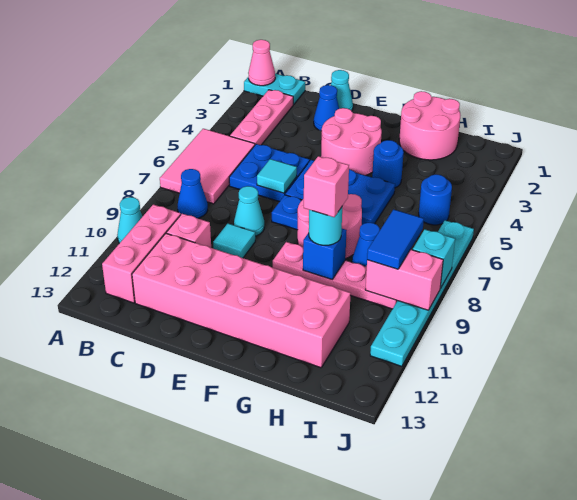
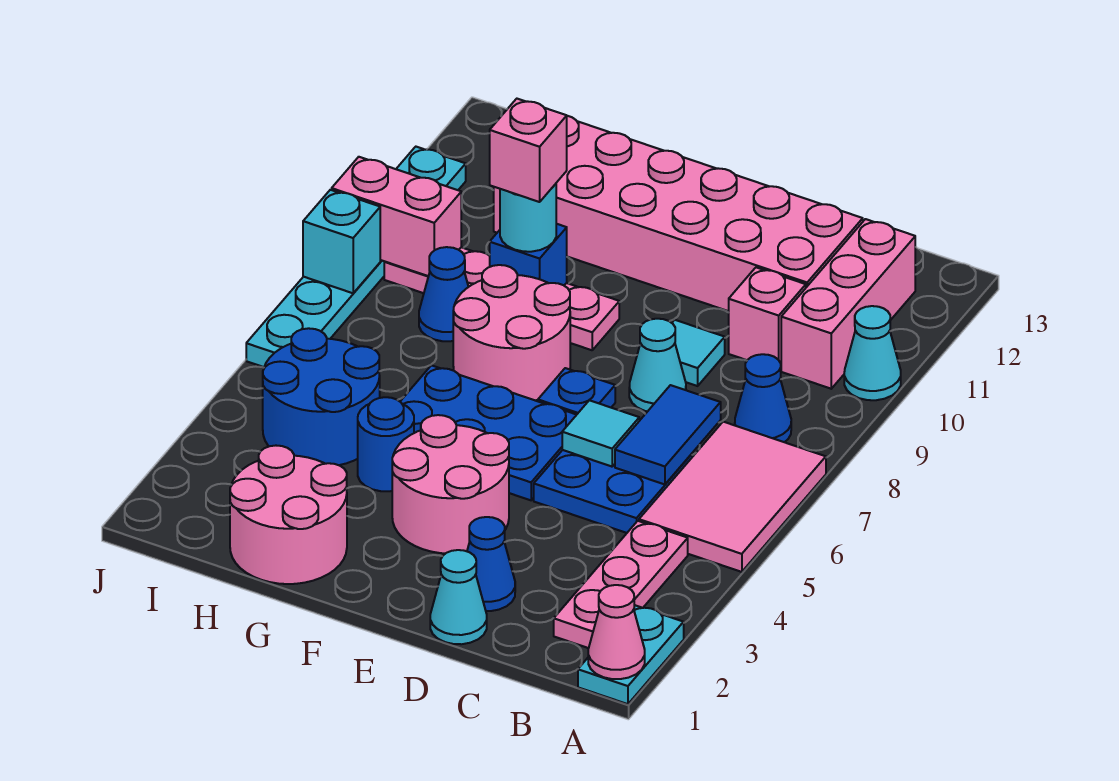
cyan 1x2 plate [244,74,305,105] -> cyan 1x2 plate turned to [578,605,684,704]
blue 1x1 round brick [419,174,452,225] -> blue 2x2 round brick [263,328,380,465]
blue 1x2 tile [367,209,424,269] -> blue 1x2 tile moved to [615,385,721,484]

